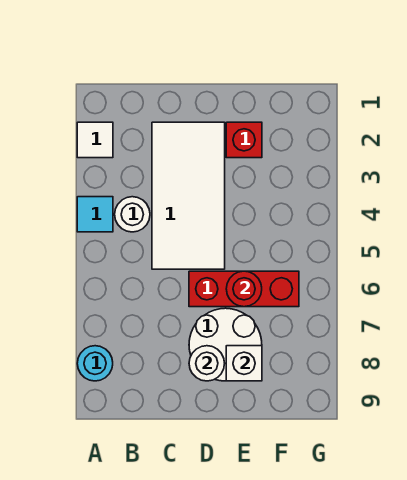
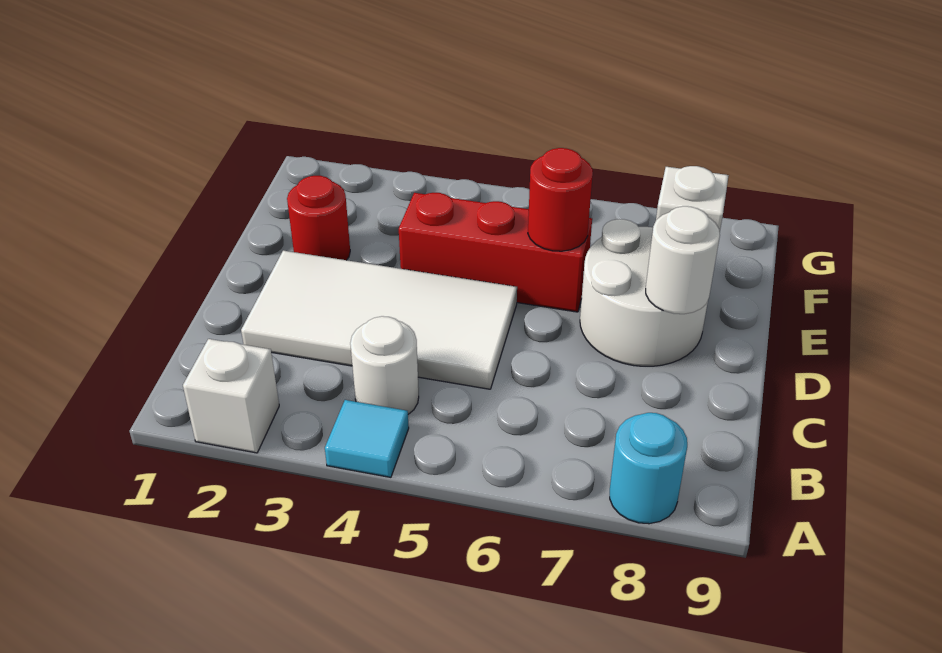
white 1x1 tile [77,122,113,158] -> white 1x1 brick [183,339,279,453]
red 1x3 brick [189,271,299,307] -> red 1x3 brick turned to [399,193,592,312]
red 1x1 brick [226,122,262,158] -> red 1x1 round brick [287,176,350,260]

